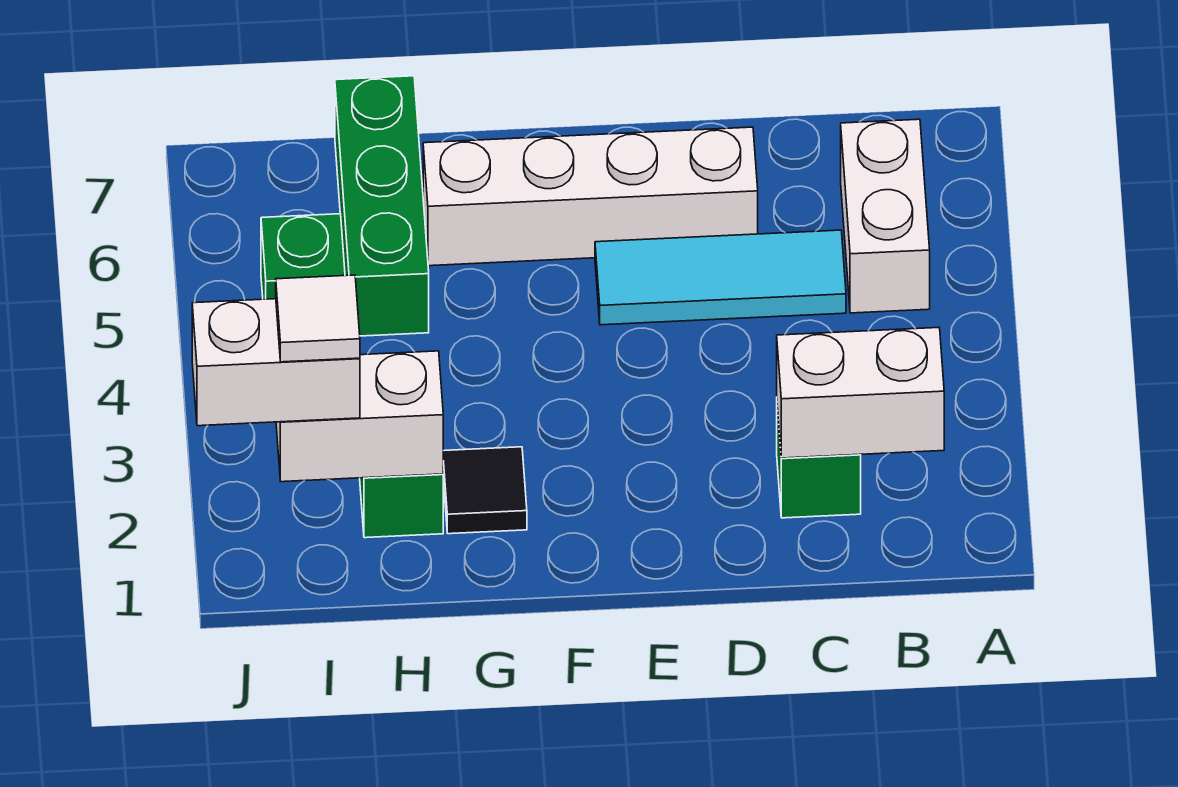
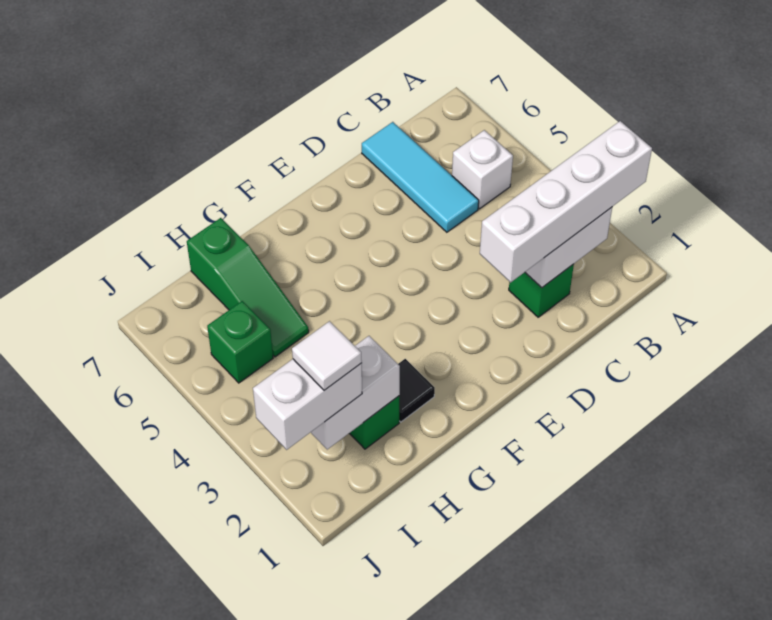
white 1x2 brick [841,119,930,313] -> white 1x1 brick [452,130,513,209]
cyan 1x3 tile [595,230,846,325] -> cyan 1x3 tile turned to [362,122,479,232]
white 1x4 brick [423,127,758,266] -> white 1x4 brick moved to [480,121,652,282]
green 1x3 brick [335,76,429,336] -> green 1x3 slope [187,218,309,357]

